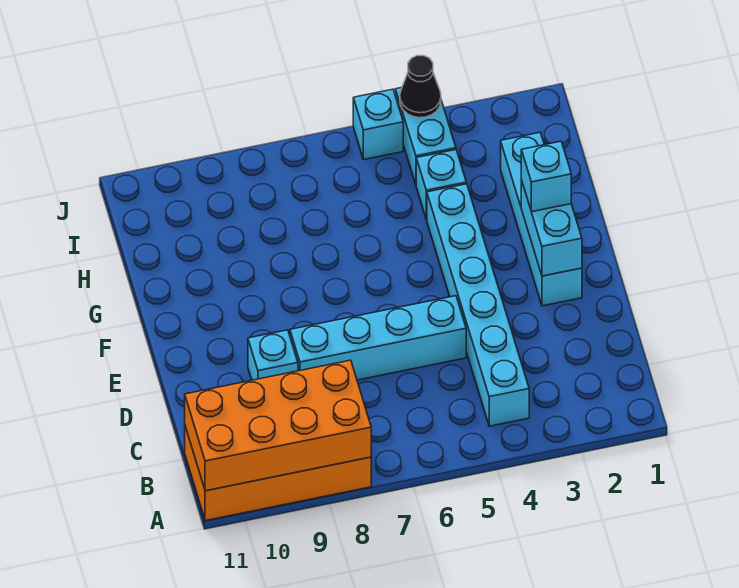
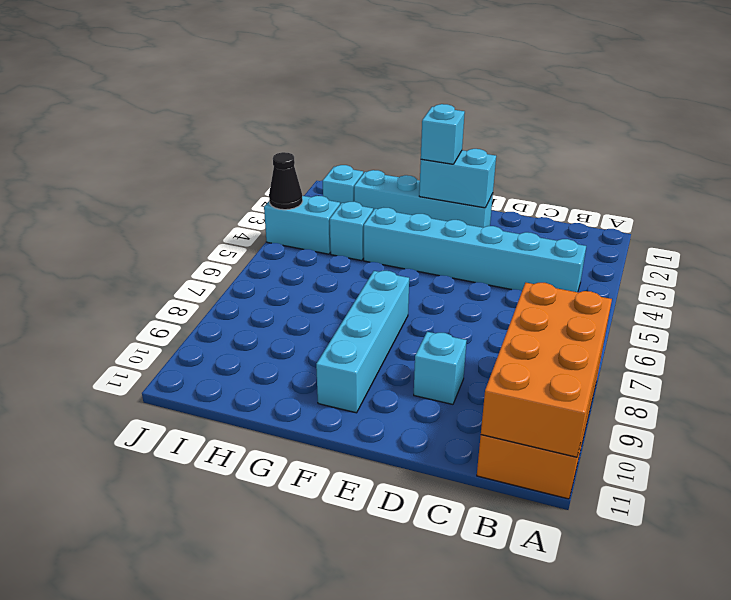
cyan 1x4 brick [290,296,466,380] -> cyan 1x4 brick moved to [316,271,409,413]
cyan 1x1 brick [353,89,403,159] -> cyan 1x1 brick moved to [323,165,363,204]

